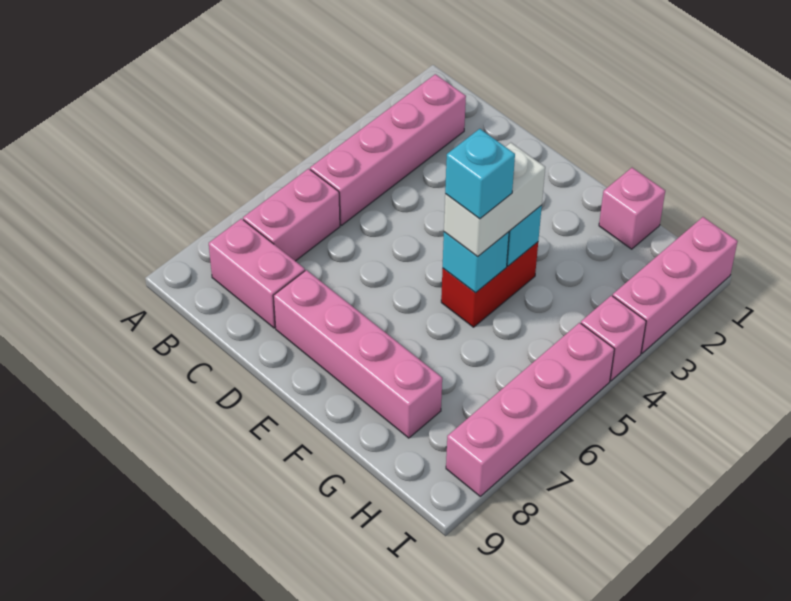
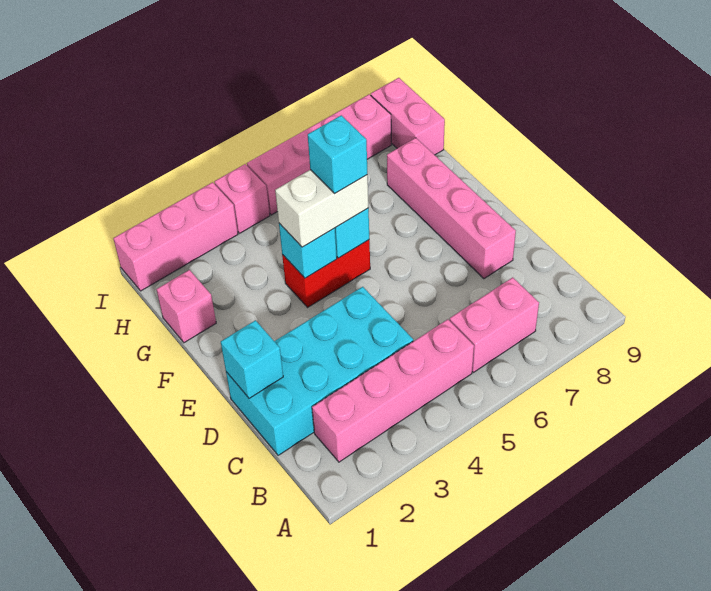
pink 1x2 brick [209,219,305,328] -> pink 1x2 brick moved to [371,78,445,155]
none -> cyan 2x4 brick [226,287,413,455]
none -> cyan 1x1 brick [221,320,283,398]

